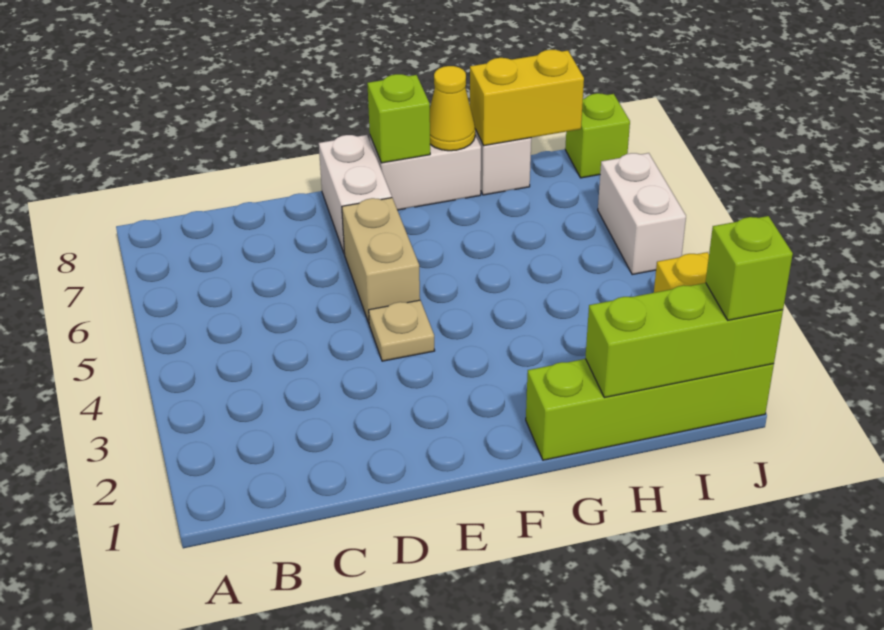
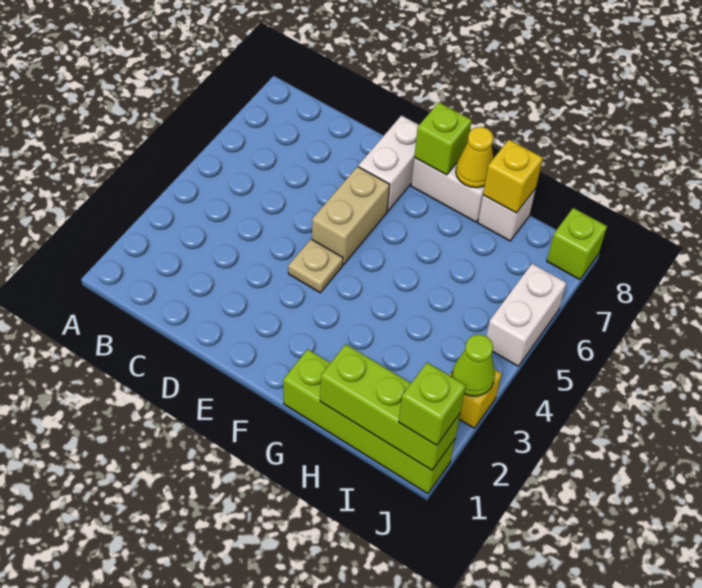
yellow 1x2 brick [470,50,584,146] -> yellow 1x1 brick [483,140,543,213]
none -> lime 1x1 cone [452,334,495,396]

